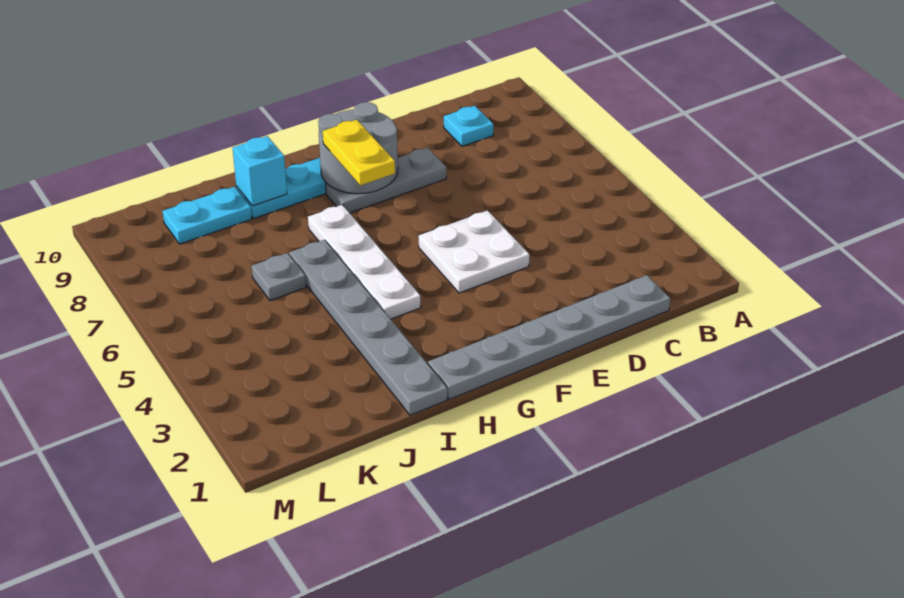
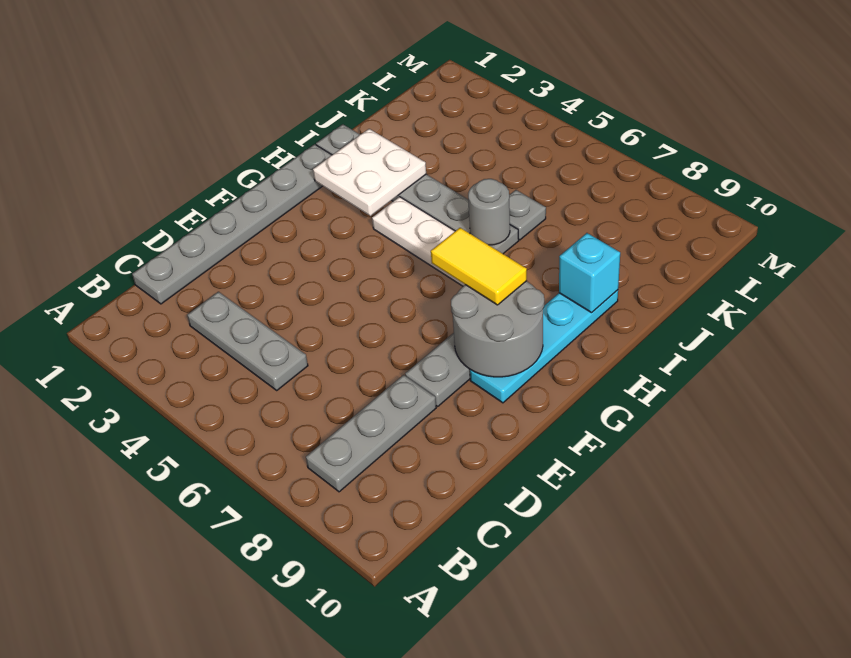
none -> grey 1x3 plate [306,375,436,492]
none -> grey 1x3 plate [187,292,308,390]
cyan 1x1 plate [444,106,493,146] -> none
white 2x2 plate [419,210,529,293] -> white 2x2 plate moved to [313,129,426,216]
yellow 1x2 plate [323,120,395,185] -> yellow 1x2 tile [431,228,527,305]
none -> grey 1x1 round brick [468,179,510,245]
cyan 1x2 plate [163,187,252,244] -> none

